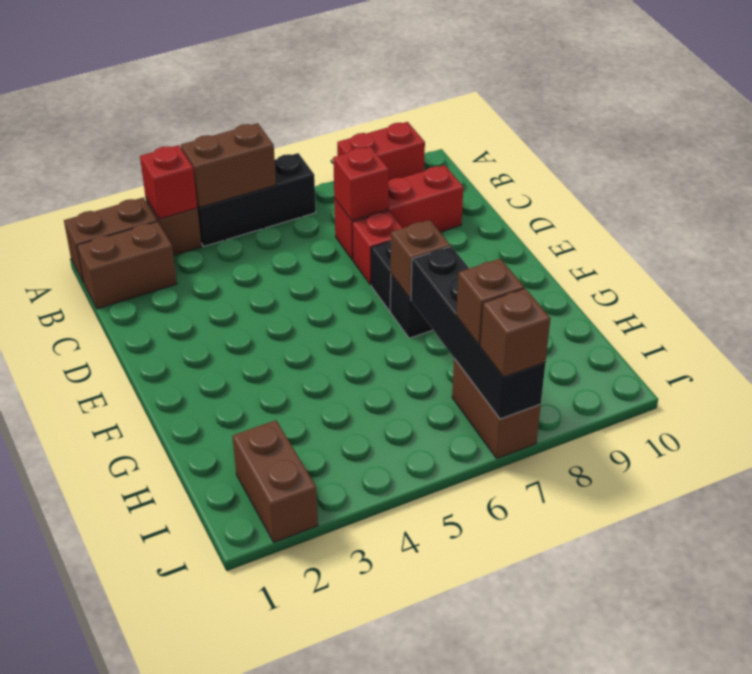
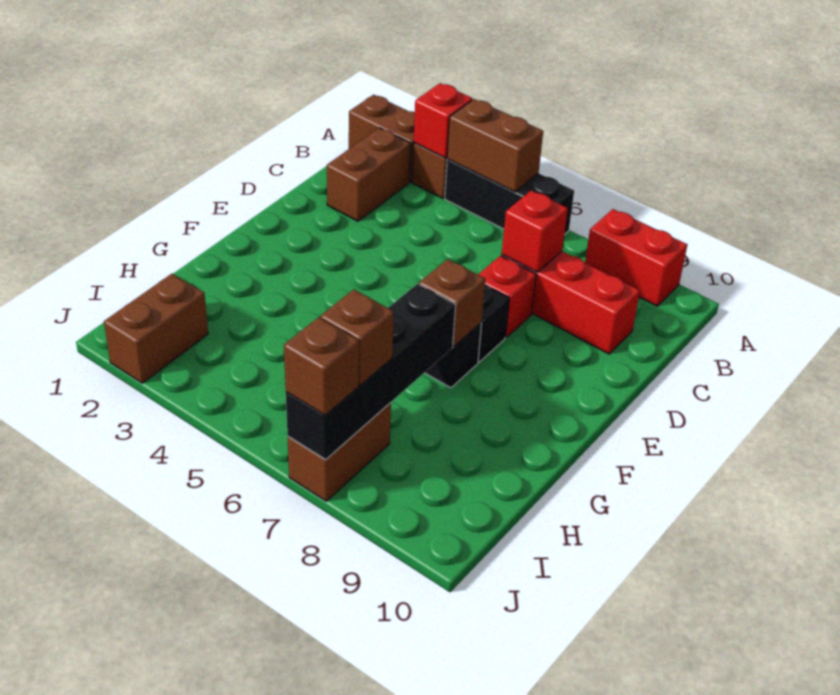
brown 1x2 brick [77,221,177,309] -> brown 1x2 brick turned to [327,128,411,221]

